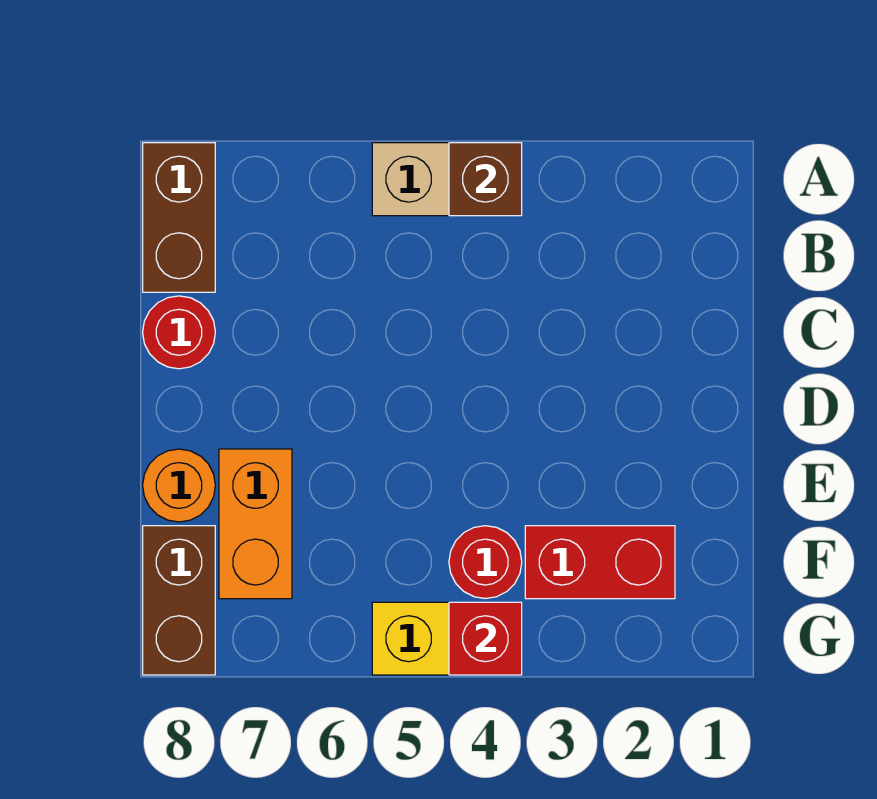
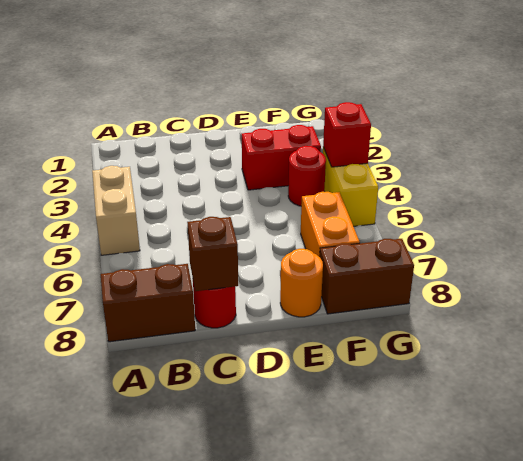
brown 1x1 brick [449,143,522,216] -> brown 1x1 brick moved to [187,217,238,291]
orange 1x2 brick [219,449,292,599] -> orange 1x2 brick turned to [301,192,360,257]
red 1x2 brick [525,526,675,599] -> red 1x2 brick turned to [242,125,321,190]

